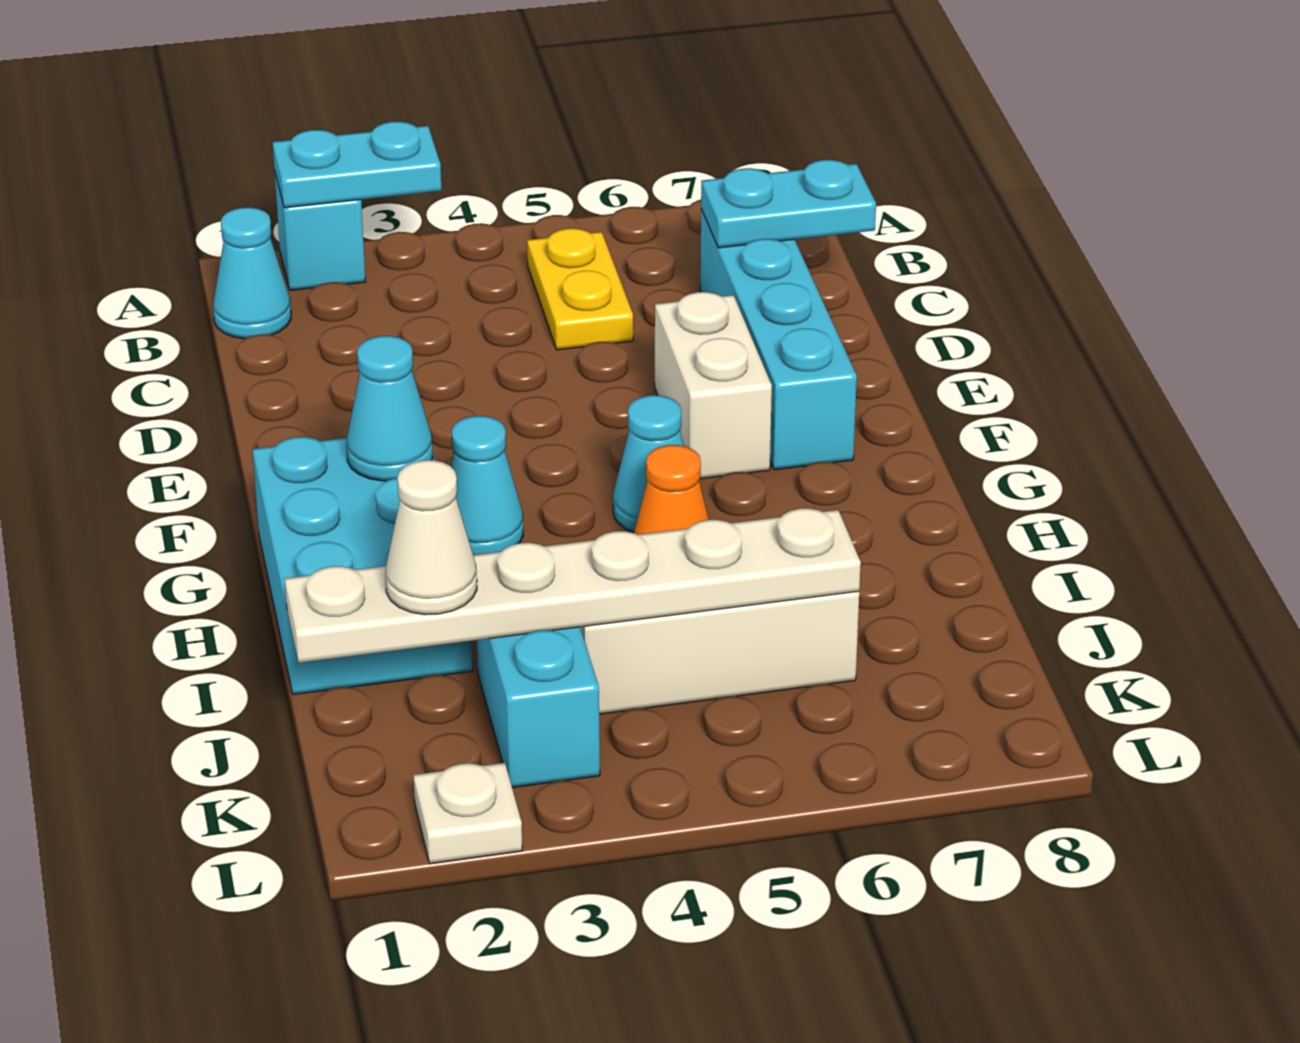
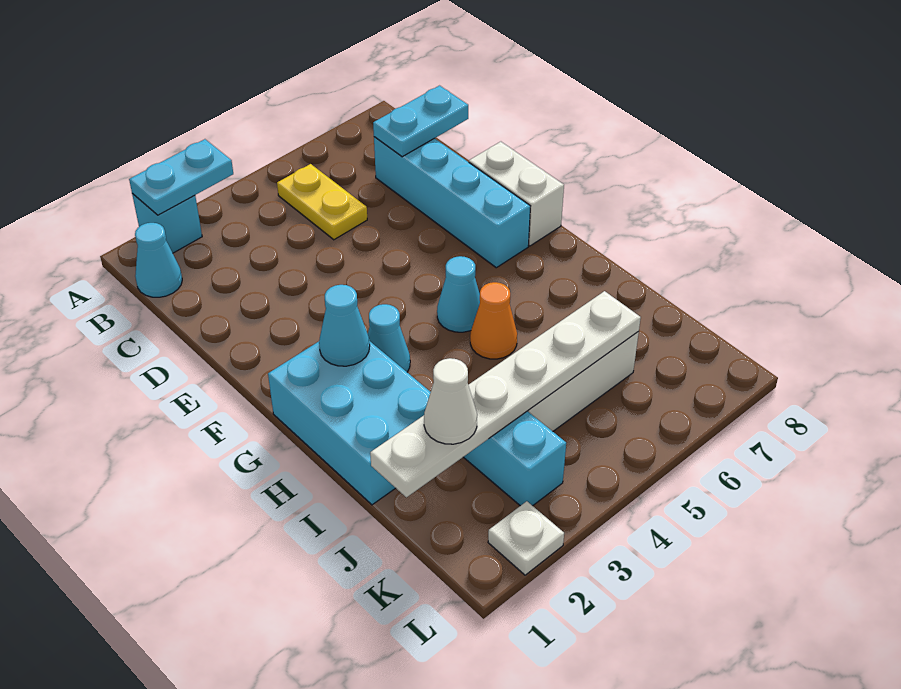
white 1x2 brick [655,292,772,479] -> white 1x2 brick moved to [469,142,564,246]

